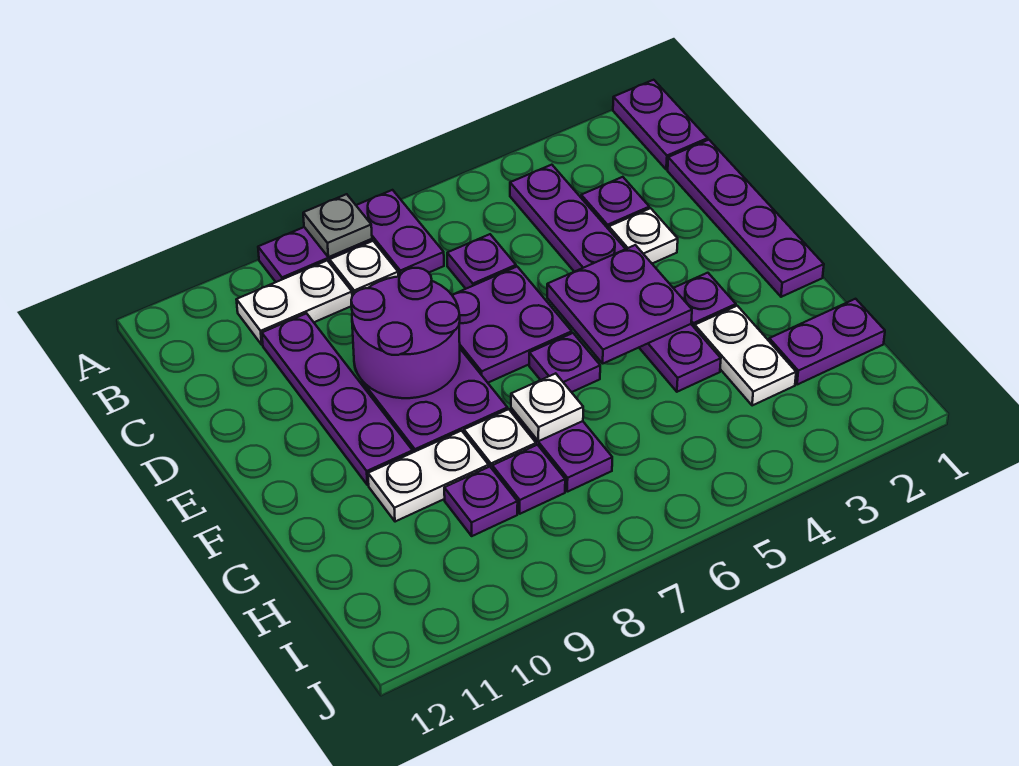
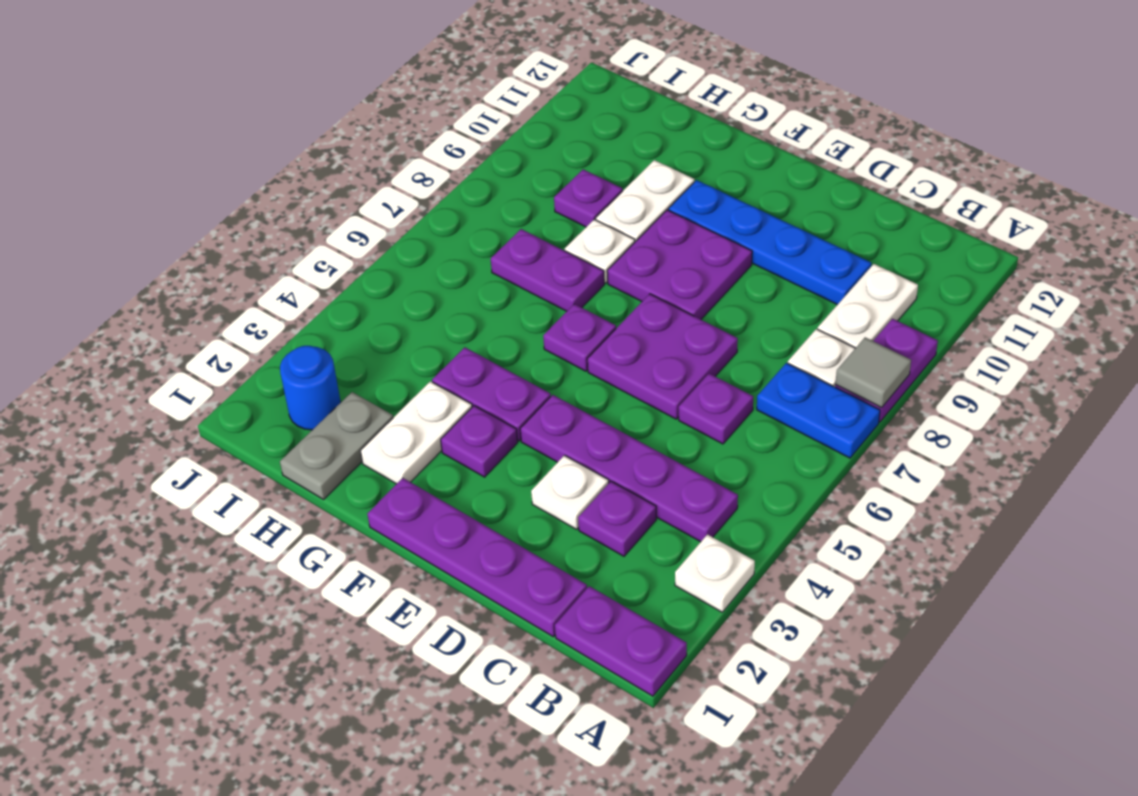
purple 1x2 plate [356,190,444,277] -> blue 1x2 plate [757,363,880,458]
grey 1x1 plate [303,194,372,257] -> grey 1x1 tile [835,337,911,408]
purple 1x4 plate [262,313,413,485] -> blue 1x4 plate [668,180,871,305]
purple 2x2 round brick [351,268,460,398] -> none
purple 2x2 plate [547,245,692,363] -> none
white 1x2 plate [695,306,796,406] -> white 1x2 plate turned to [361,381,472,484]
white 1x1 plate [511,373,583,441] -> white 1x1 plate moved to [675,535,755,612]
purple 1x2 plate [769,299,885,385] -> grey 1x2 plate [280,392,393,499]
purple 1x1 plate [492,445,565,514] -> none
none -> blue 1x1 round brick [280,346,341,430]

